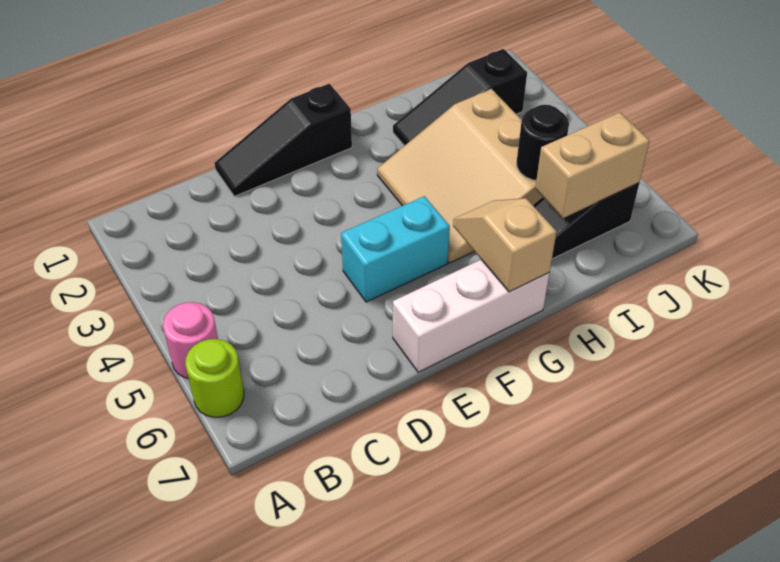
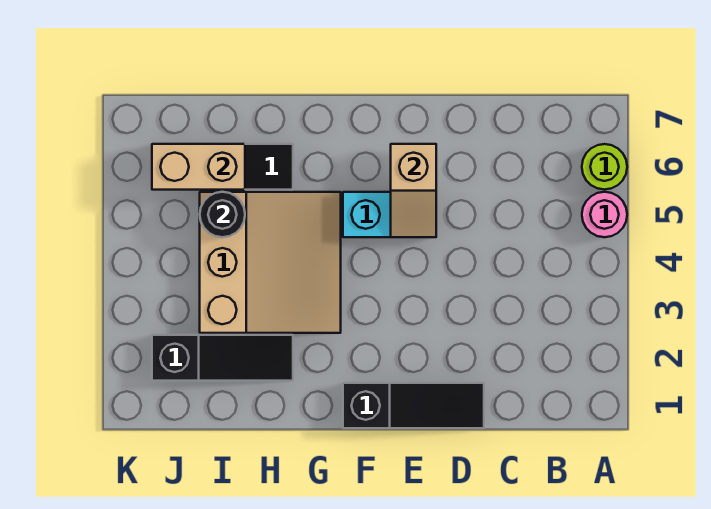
white 1x3 brick [393,260,549,372] -> none
tan 1x2 slope [453,198,556,292] -> tan 1x2 slope moved to [391,144,436,237]

